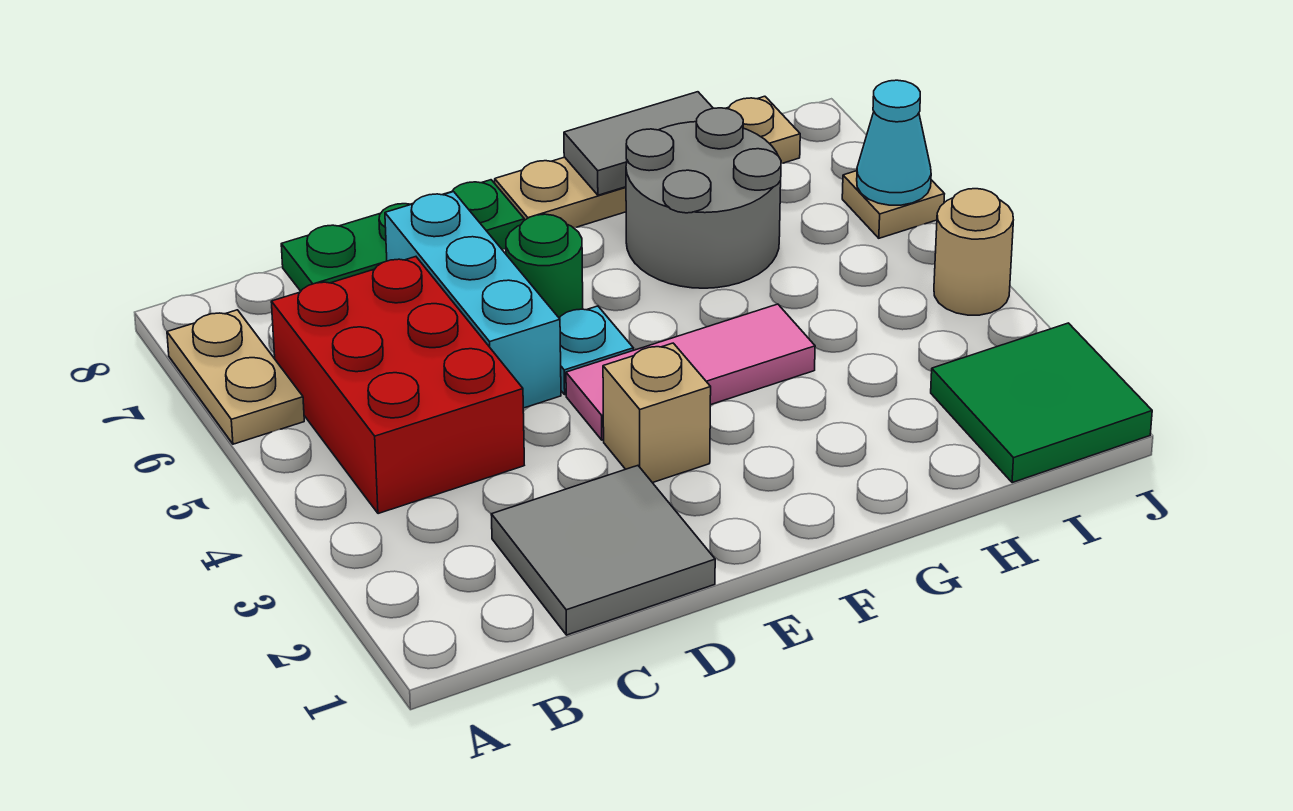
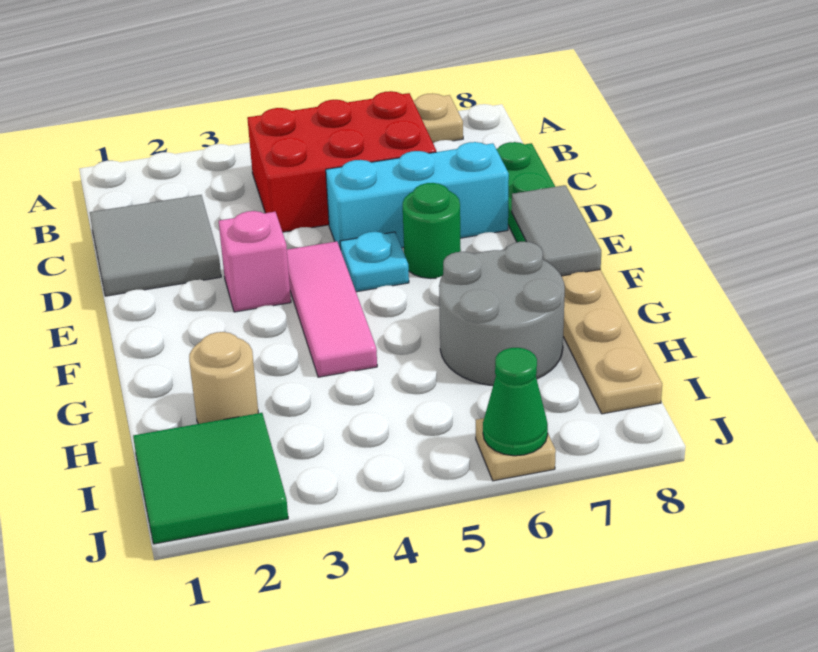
tan 1x1 brick [603,343,711,483] -> pink 1x1 brick [219,211,291,312]
grey 1x2 tile [564,92,713,195] -> grey 1x2 tile moved to [512,185,601,276]
tan 1x1 round brick [934,189,1013,315] -> tan 1x1 round brick moved to [189,332,258,424]
cyan 1x1 cone [857,80,931,205] -> green 1x1 cone [483,348,548,456]

